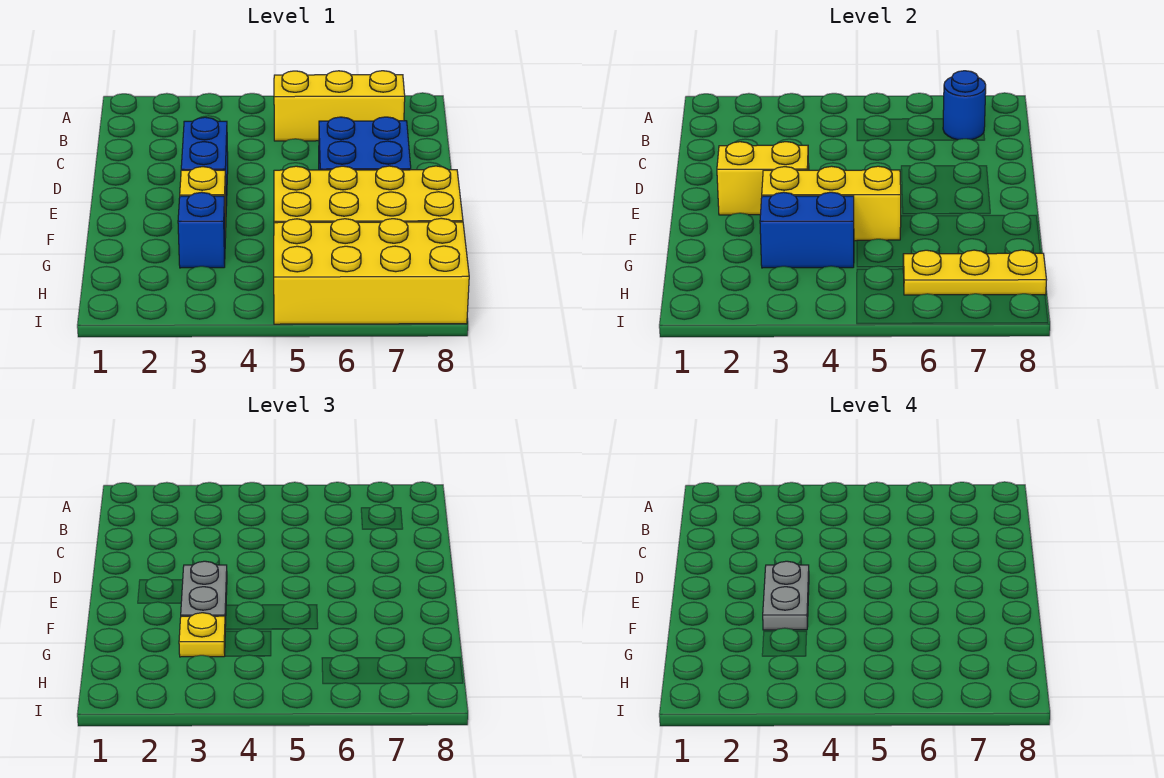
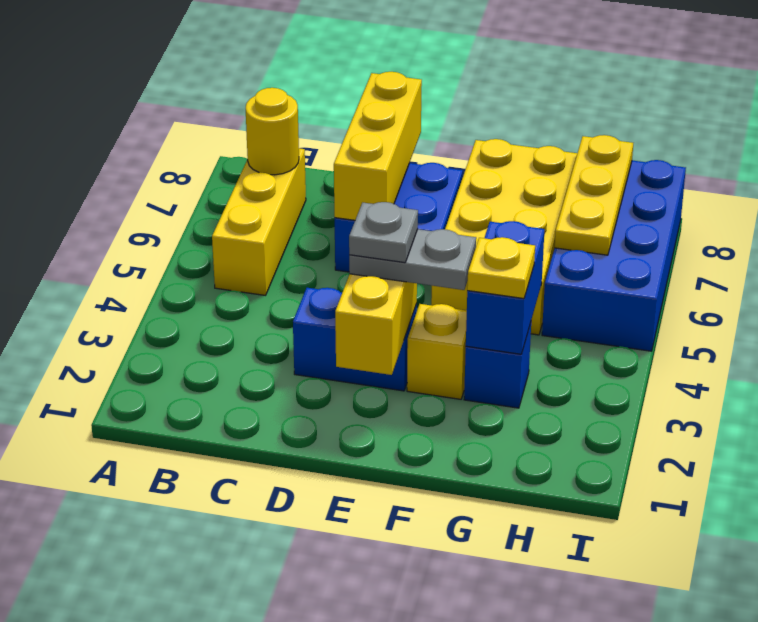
blue 1x1 round brick [943,71,986,140] -> yellow 1x1 round brick [246,88,299,175]
grey 1x2 plate [763,561,809,630] -> grey 1x1 plate [349,202,418,263]
yellow 1x3 brick [762,166,901,241] -> yellow 1x3 brick moved to [334,72,422,220]
yellow 2x4 brick [274,218,469,324] -> blue 2x4 brick [542,160,686,351]

